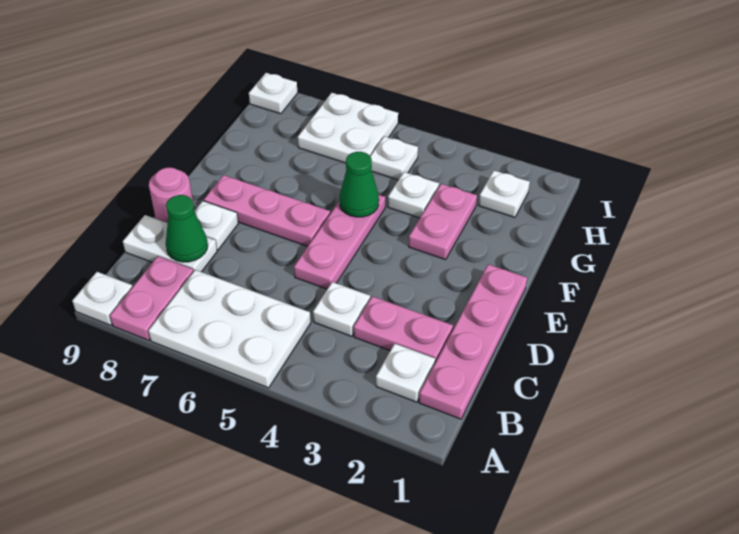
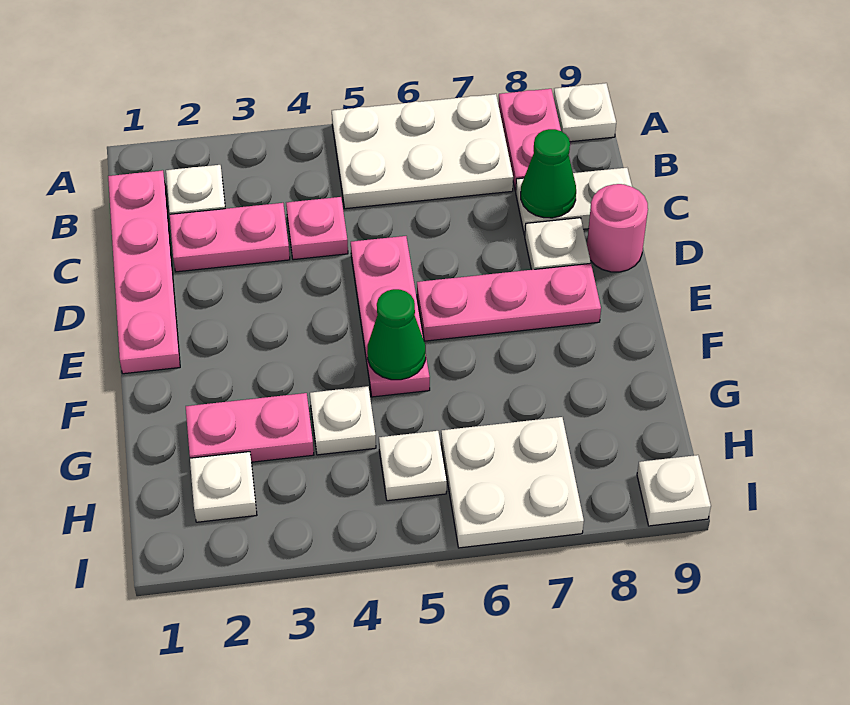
white 1x1 plate [313,282,370,336] -> pink 1x1 plate [286,197,348,260]
pink 1x2 plate [409,184,477,260] -> pink 1x2 plate turned to [186,393,314,462]

